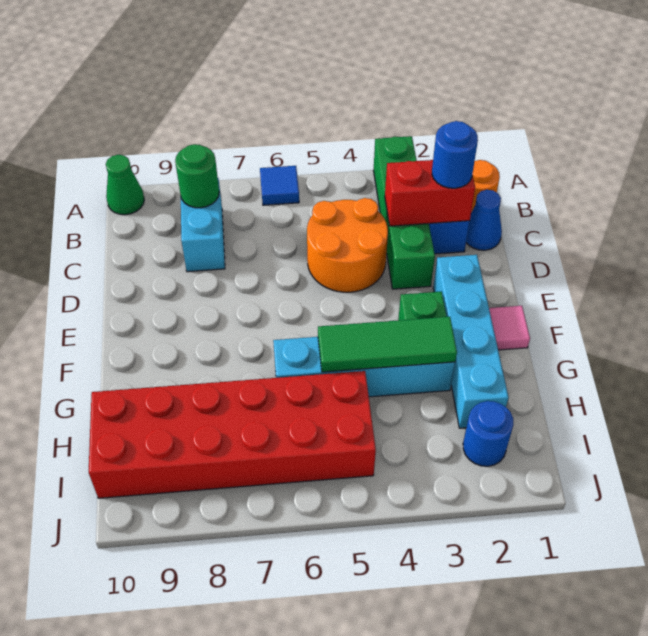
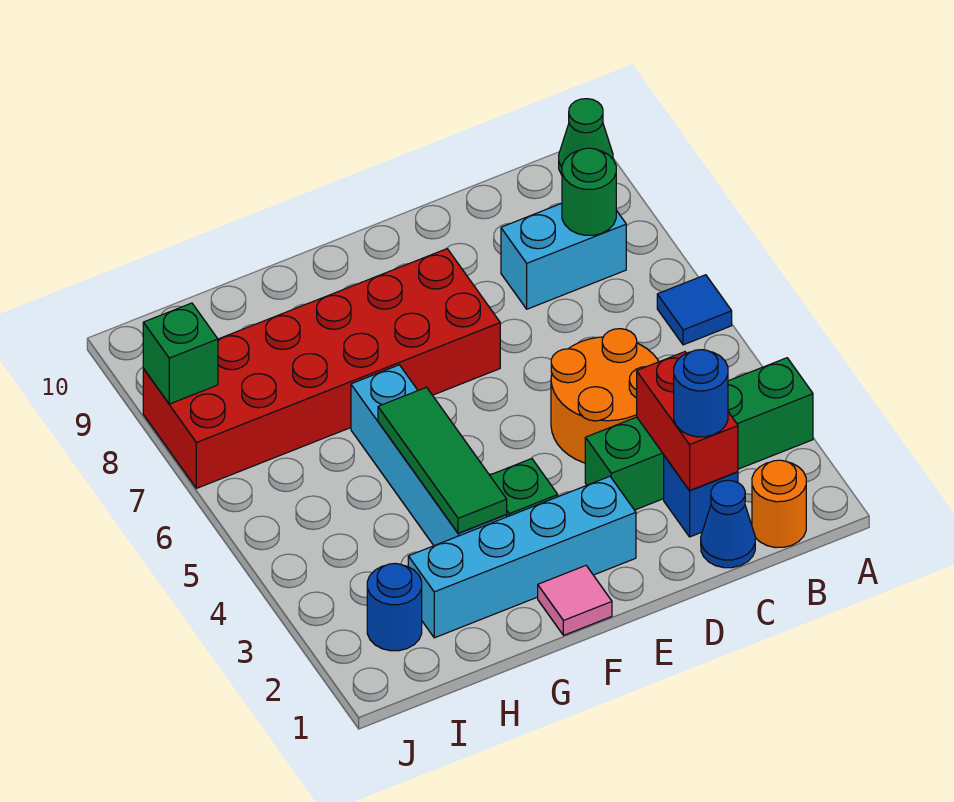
red 2x6 brick [89,371,376,498] -> red 2x6 brick turned to [143,249,500,488]
none -> green 1x1 brick [143,303,218,404]

